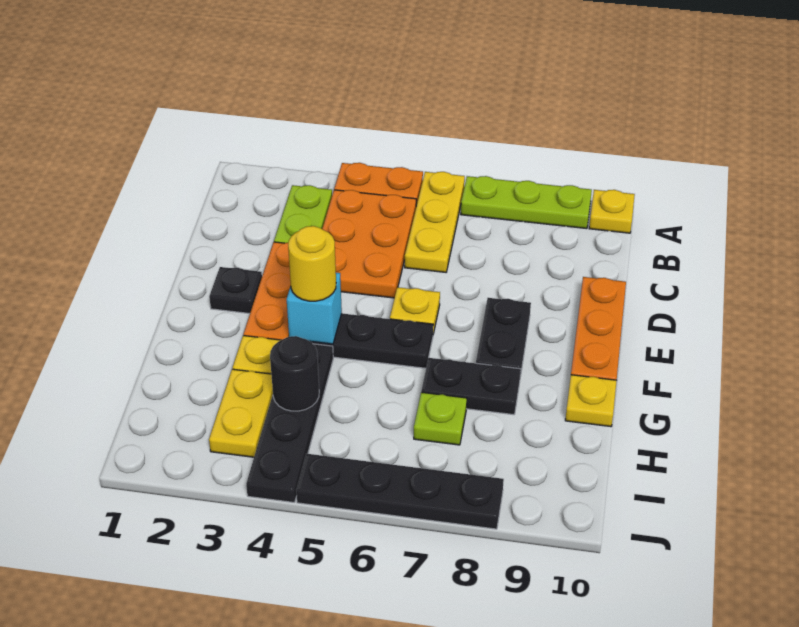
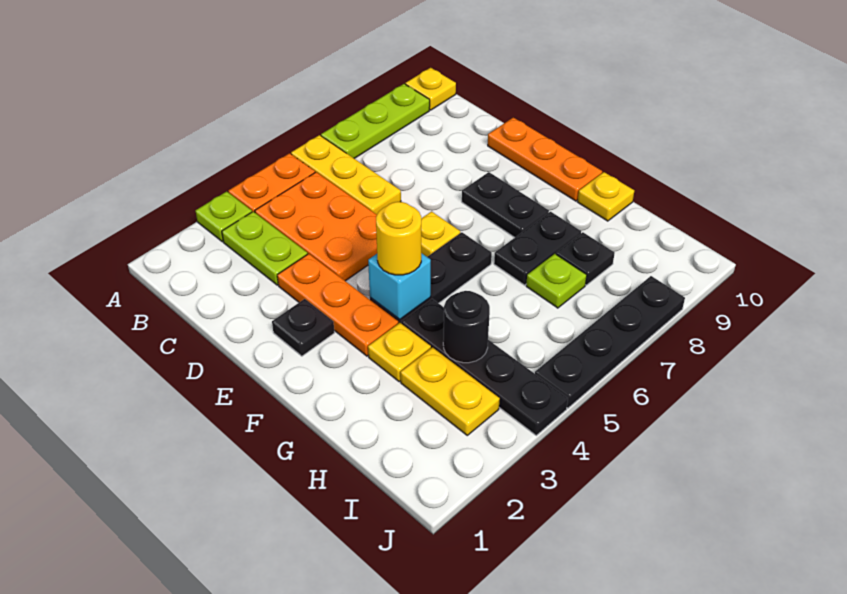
none -> lime 1x1 plate [196,191,252,242]
none -> black 1x1 plate [556,232,615,285]

